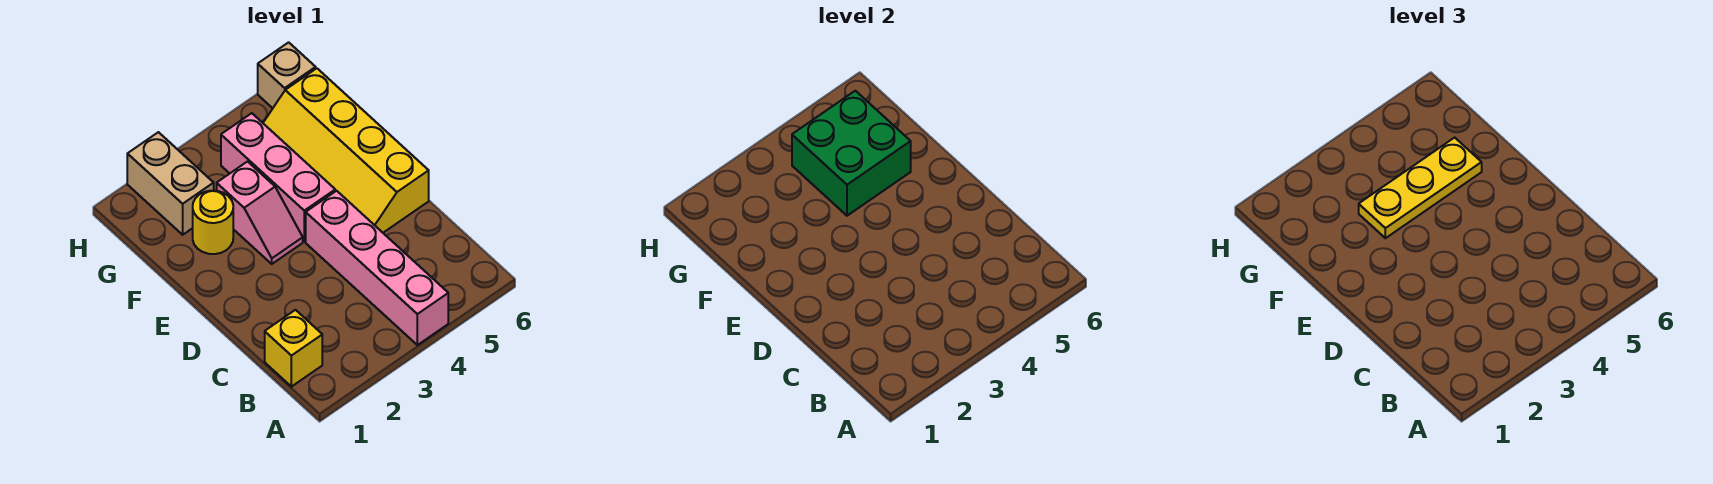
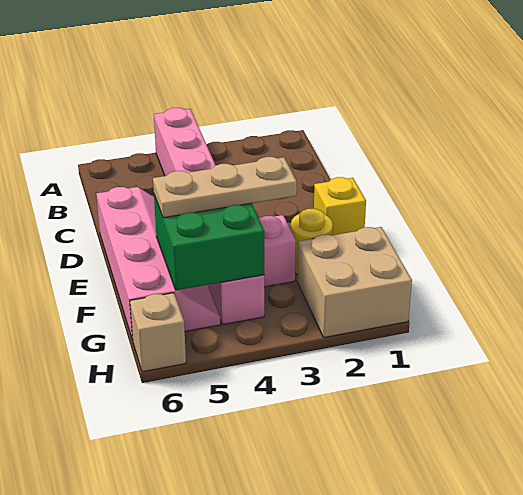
yellow 1x1 brick [265,310,322,387] -> yellow 1x1 brick moved to [314,177,366,235]
yellow 2x4 slope [263,68,429,233] -> pink 2x4 slope [96,187,220,340]
yellow 1x3 plate [1359,138,1482,238] -> tan 1x3 plate [153,157,297,218]
tan 1x2 brick [127,132,214,235] -> tan 2x2 brick [297,227,412,338]

